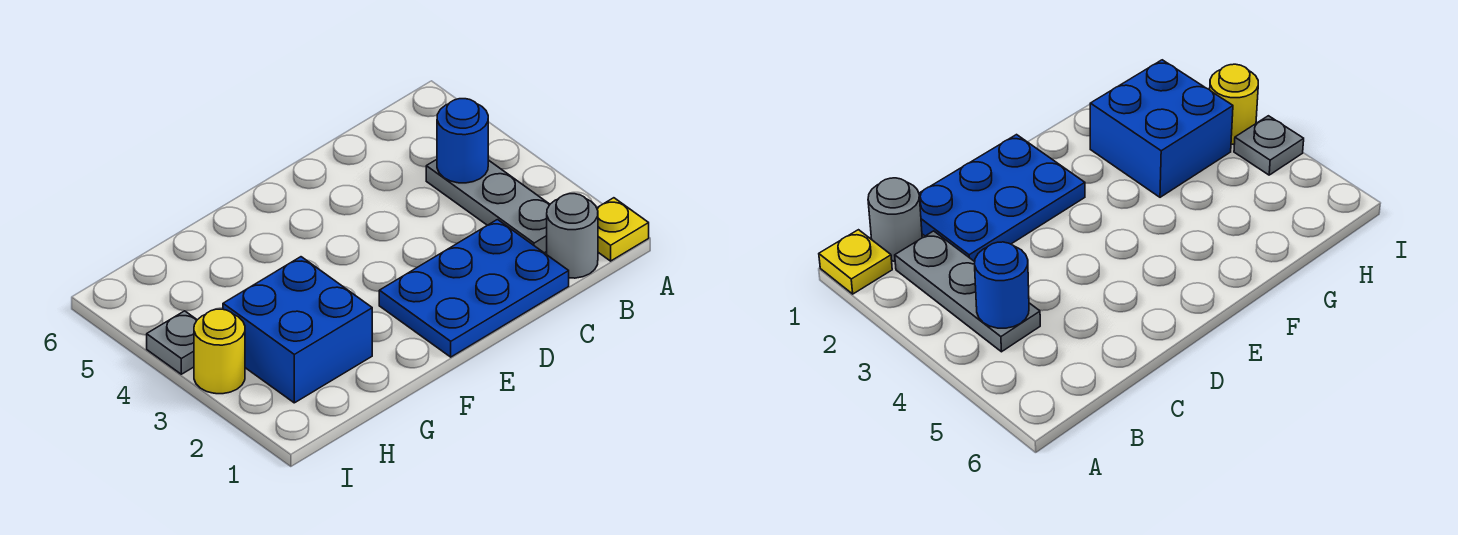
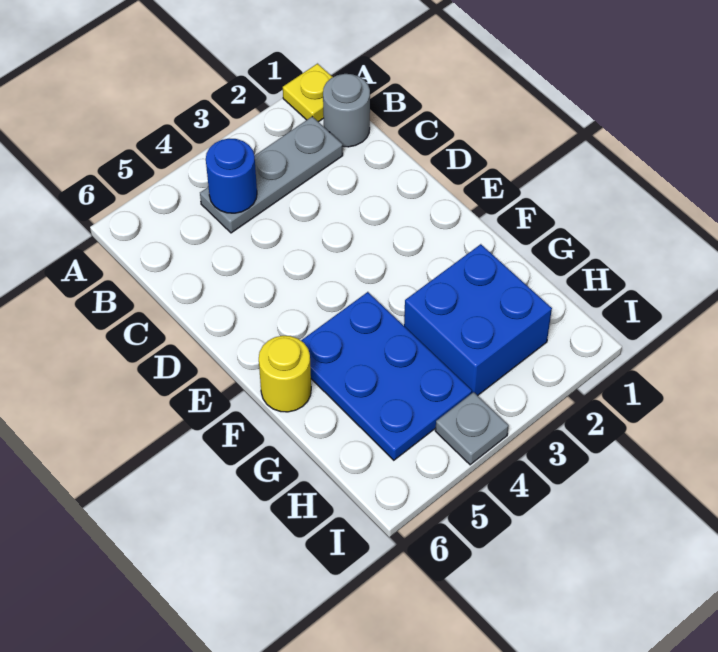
blue 2x3 plate [379,220,569,357] -> blue 2x3 plate moved to [301,292,472,460]
yellow 1x1 round brick [194,309,245,394] -> yellow 1x1 round brick moved to [259,336,311,412]

